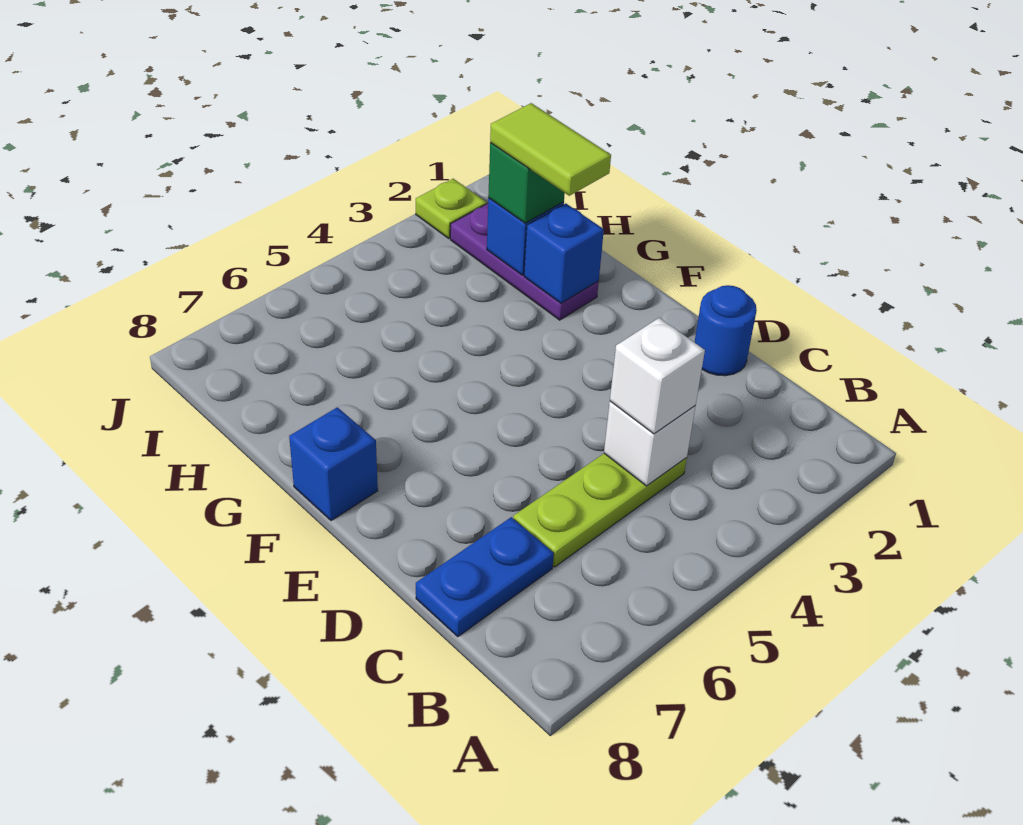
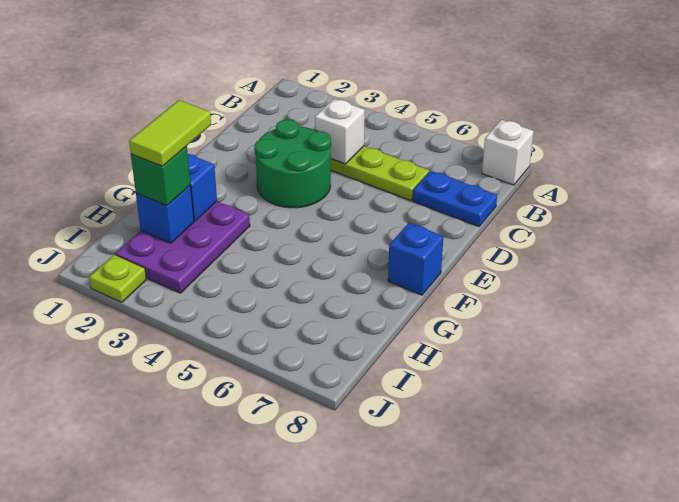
white 1x1 brick [610,318,705,434] -> white 1x1 brick moved to [482,120,534,185]
blue 1x1 round brick [695,285,757,376] -> none
none -> green 2x2 round brick [254,119,331,208]
purple 1x3 plate [450,204,599,320] -> purple 2x3 plate [115,201,250,293]

